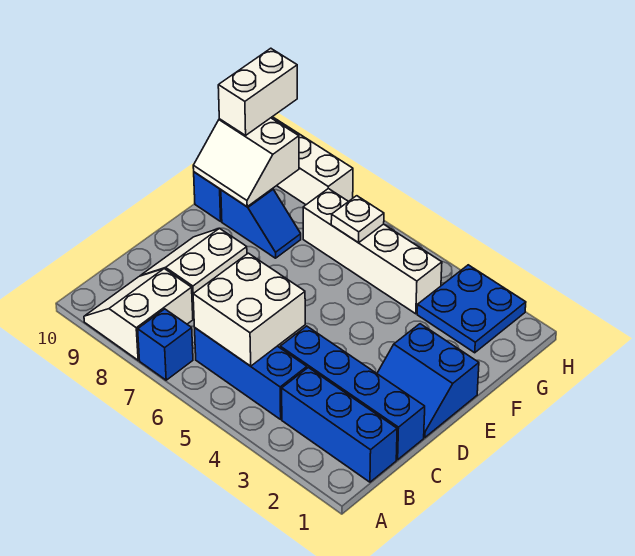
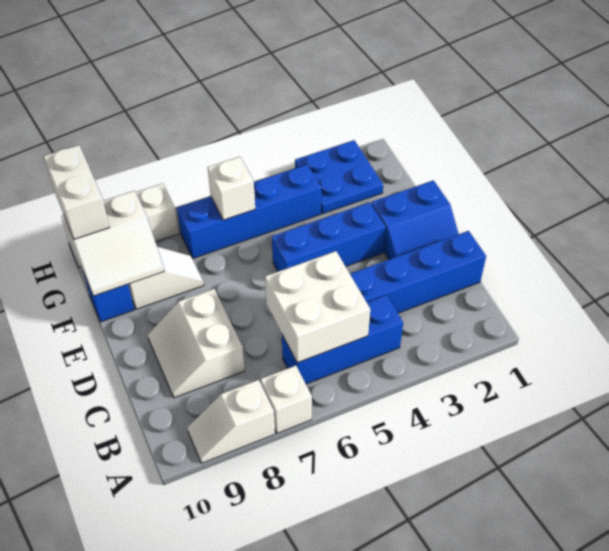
blue 1x1 brick [138,309,193,380] -> white 1x1 brick [260,366,312,433]
white 2x2 slope [84,269,193,360] -> white 1x2 slope [187,380,275,463]
blue 1x3 brick [282,367,397,482] -> blue 1x3 brick moved to [272,202,385,271]
blue 1x2 slope [221,189,301,258] -> white 1x2 slope [128,247,204,309]
white 1x4 brick [303,189,442,314] -> blue 1x4 brick [177,164,321,258]
white 1x1 plate [331,196,384,243] -> white 1x1 brick [208,157,255,220]

